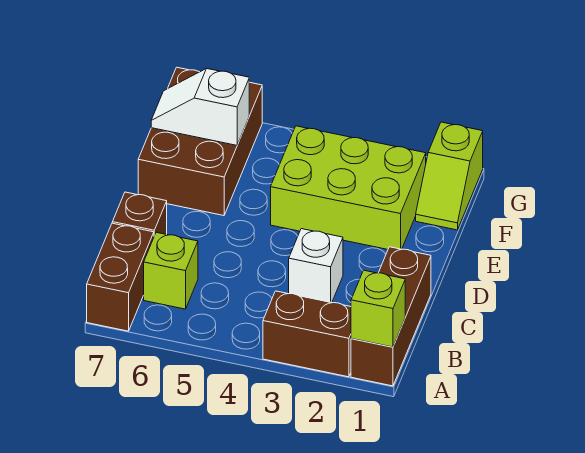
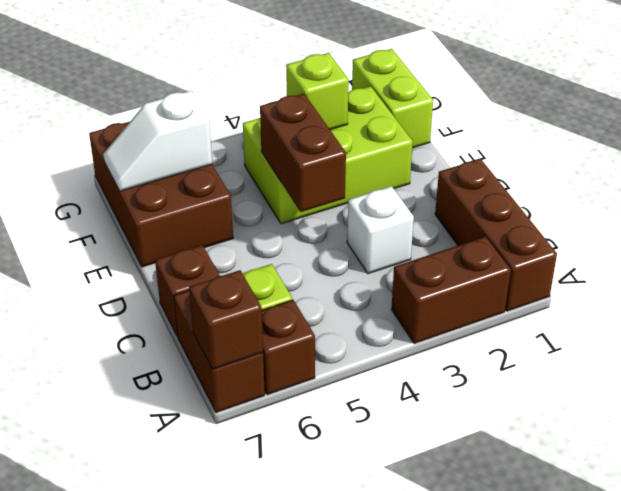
lime 1x1 brick [351,270,405,347] -> lime 1x1 brick moved to [286,53,349,130]
none -> brown 1x1 brick [262,300,315,395]
none -> brown 1x1 brick [189,270,263,369]
none -> brown 1x2 brick [260,94,346,212]
lime 1x2 slope [416,122,483,230] -> lime 1x2 brick [352,49,433,148]

